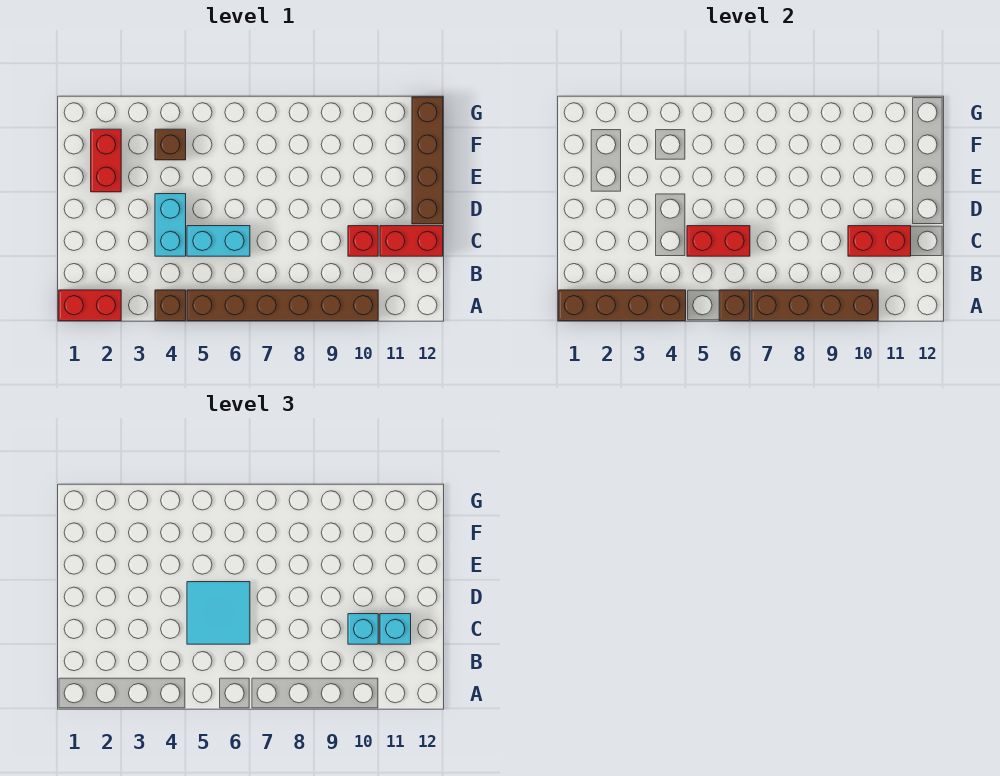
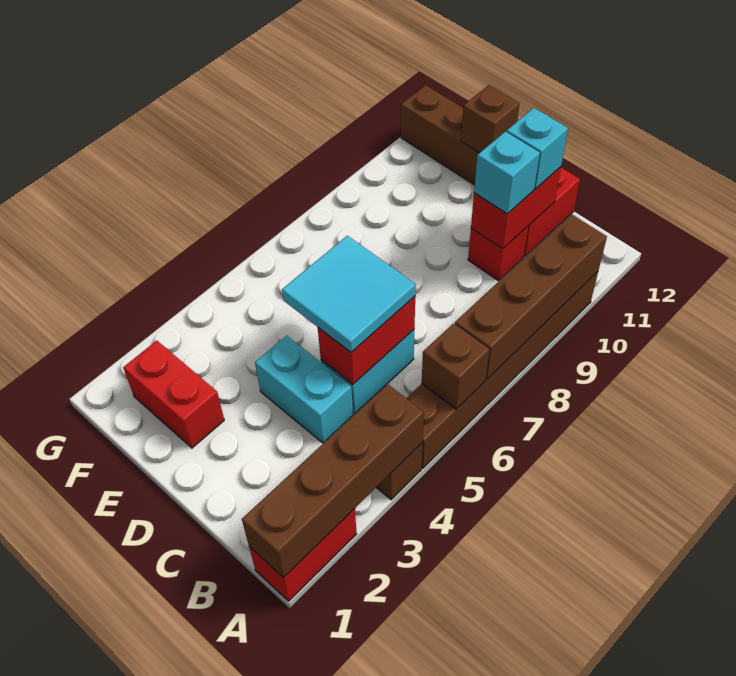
brown 1x1 brick [155,129,186,160] -> brown 1x1 brick moved to [461,85,520,153]

